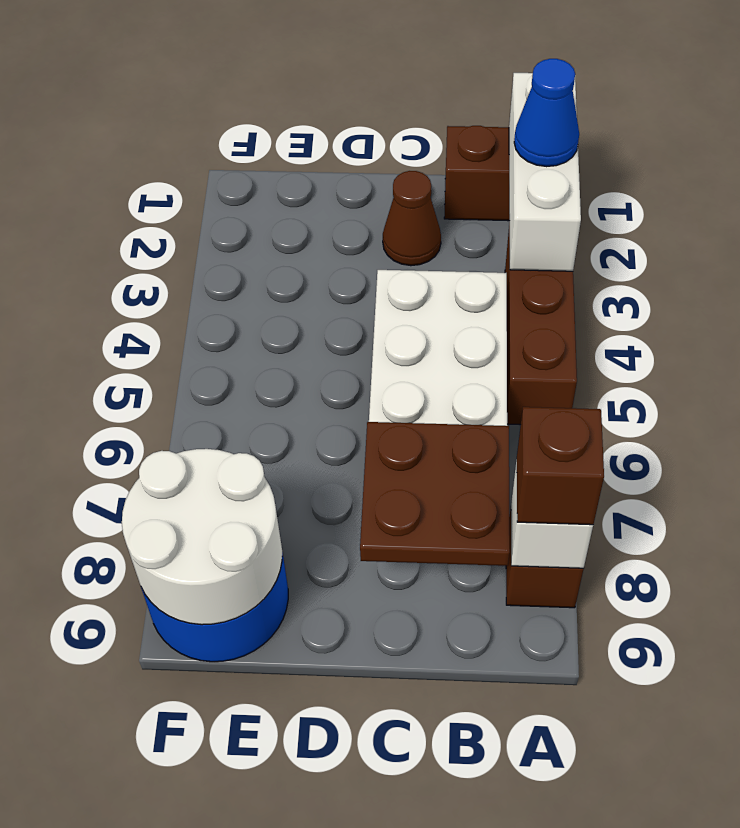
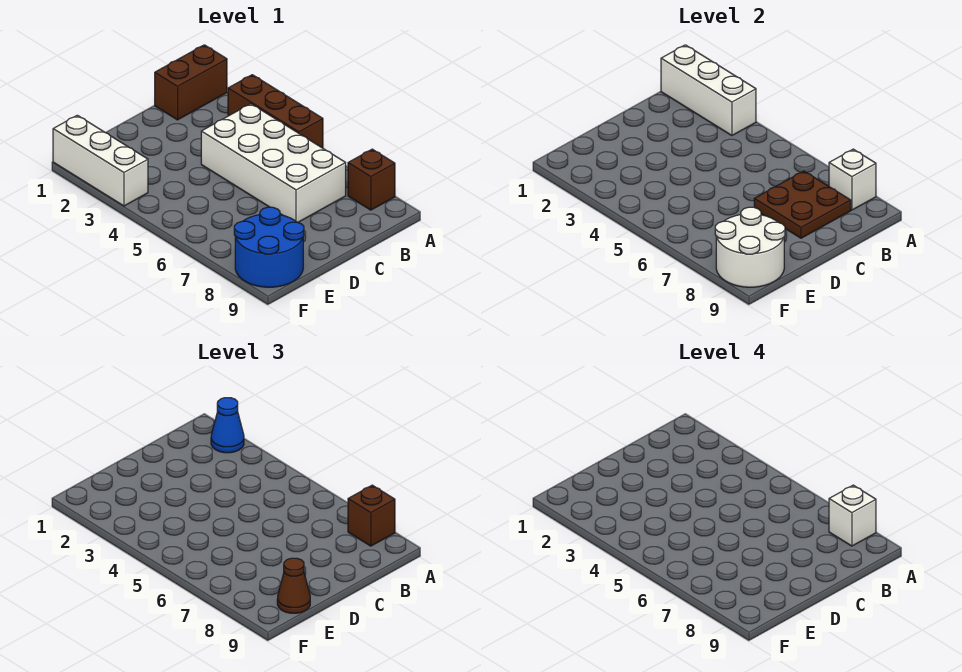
none -> white 1x1 brick [829,485,876,546]
brown 1x1 cone [383,171,441,266] -> brown 1x1 cone moved to [277,558,310,613]
none -> white 1x3 brick [53,115,148,206]

